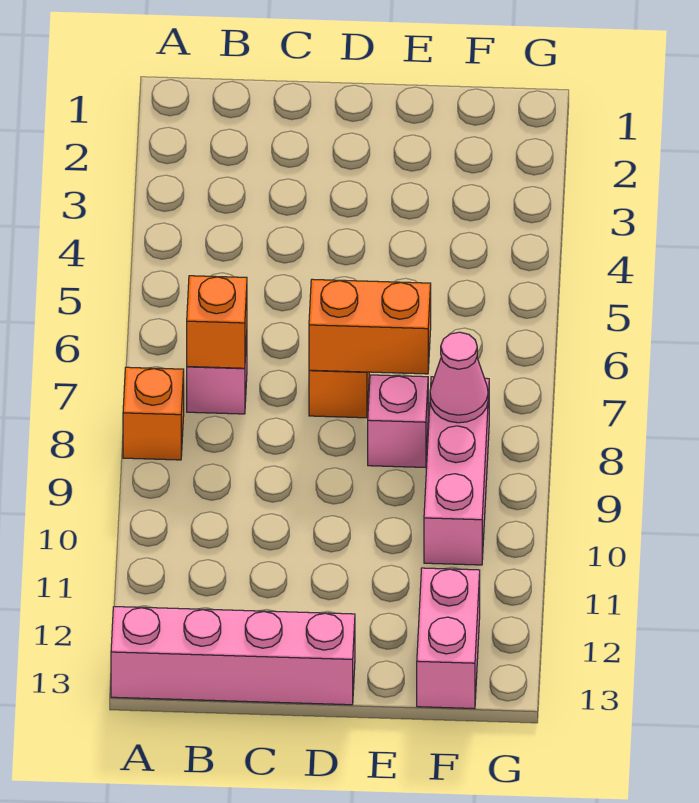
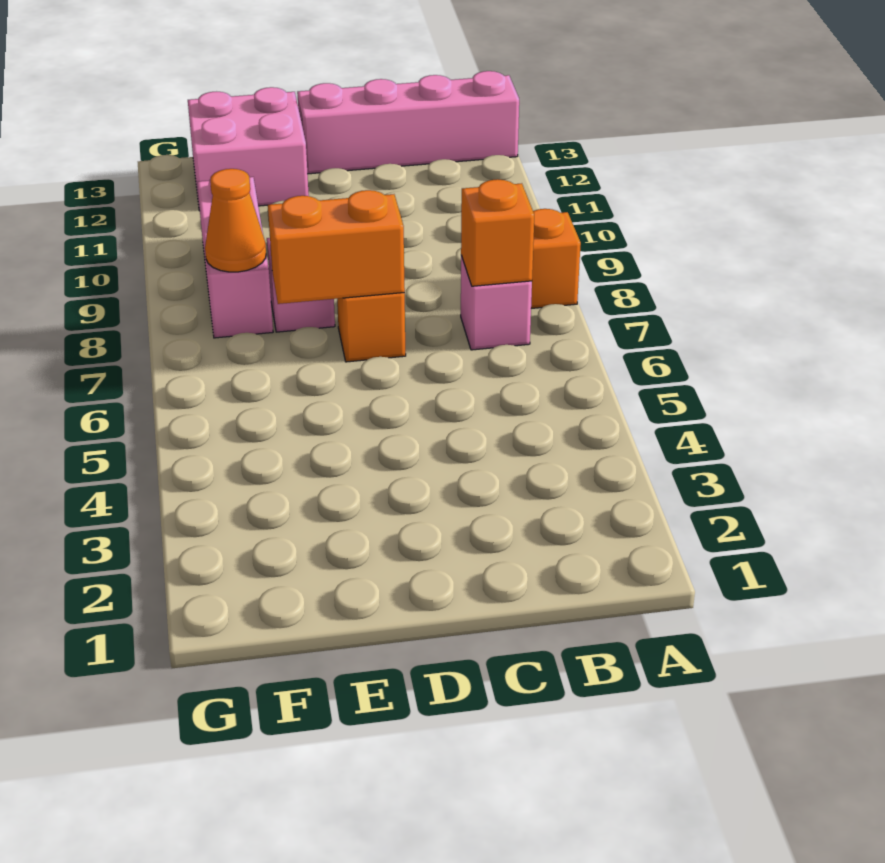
pink 1x1 cone [430,332,488,423] -> orange 1x1 cone [205,169,266,272]
pink 1x2 brick [417,568,480,709] -> pink 2x2 brick [188,87,309,211]

